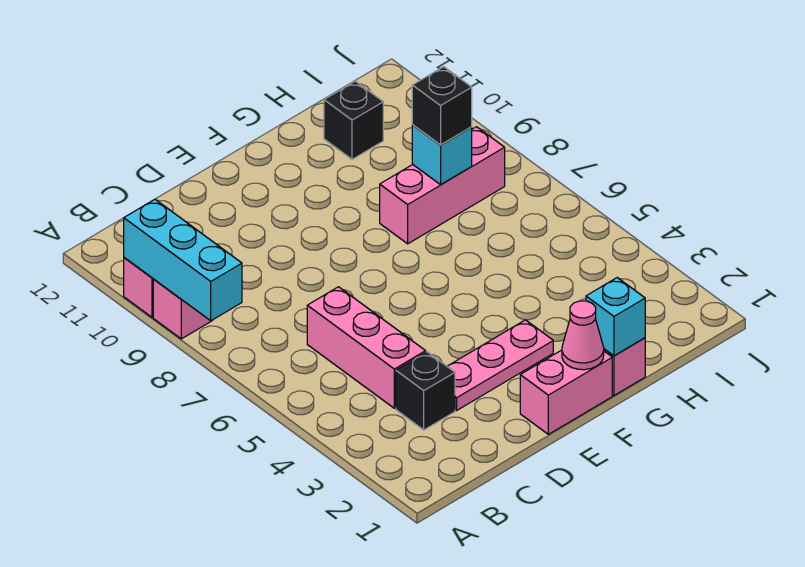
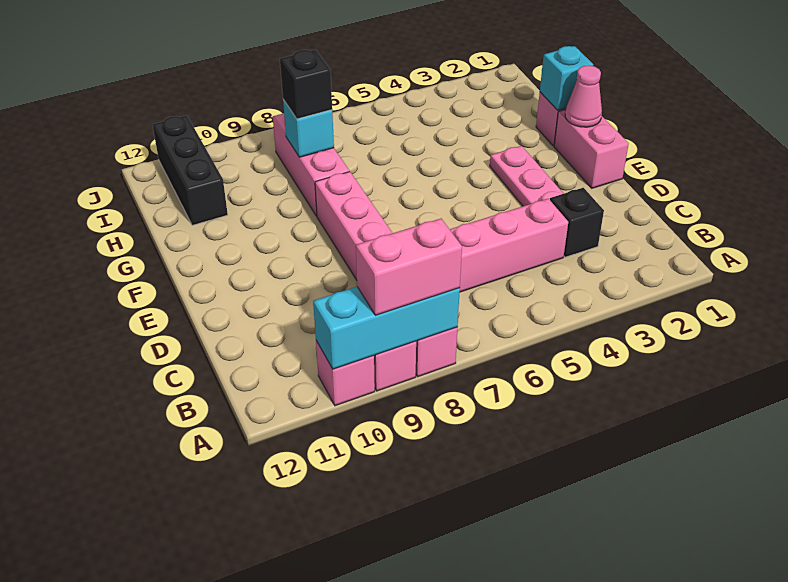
none -> pink 1x6 brick [315,172,458,377]
none -> pink 1x2 brick [356,219,462,315]
black 1x1 brick [324,81,383,159] -> black 1x3 brick [152,115,228,225]

